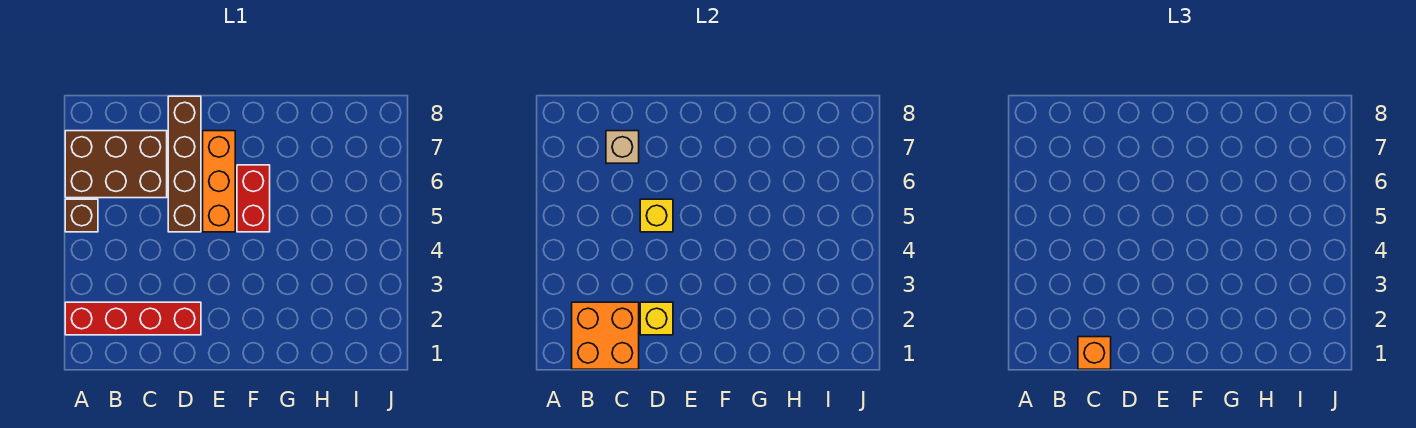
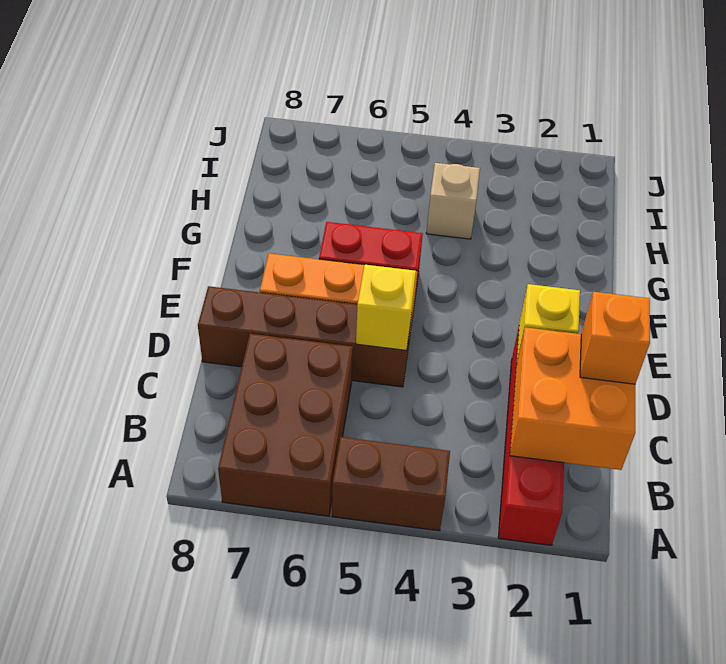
brown 1x1 brick [65,199,98,232] -> brown 1x2 brick [332,437,450,531]
tan 1x1 brick [606,131,639,163] -> tan 1x1 brick moved to [426,163,480,239]

